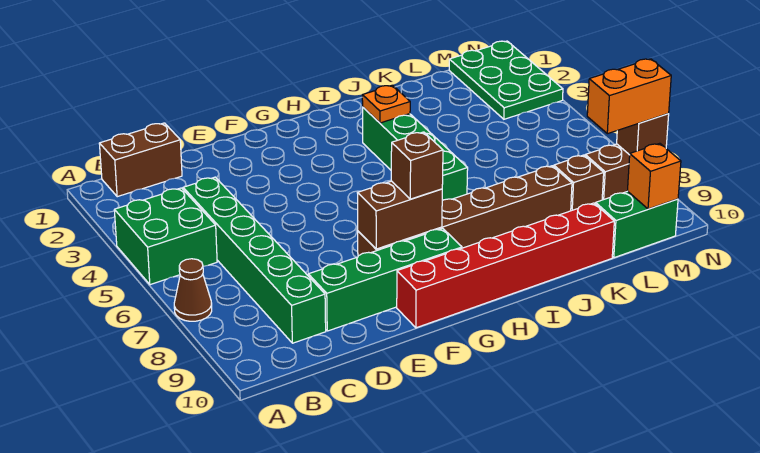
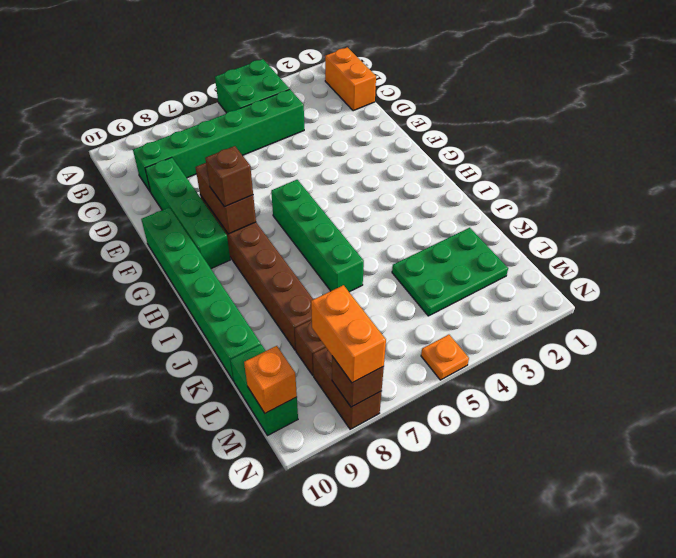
brown 1x1 cone [174,259,212,321] -> none
brown 1x2 brick [99,123,182,197] -> orange 1x2 brick [325,47,376,111]
red 1x6 brick [397,203,614,328] -> green 1x6 brick [141,207,261,381]
green 1x4 brick [363,107,468,201] -> green 1x4 brick turned to [271,180,364,292]
orange 1x1 plate [362,85,410,123] -> orange 1x1 plate moved to [421,335,469,380]
green 2x3 plate [449,41,563,119] -> green 2x3 plate moved to [392,228,508,316]

